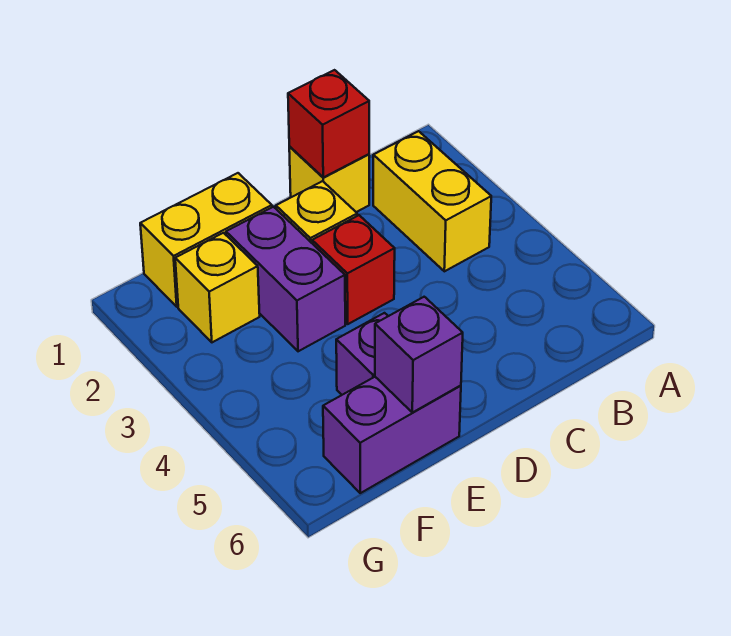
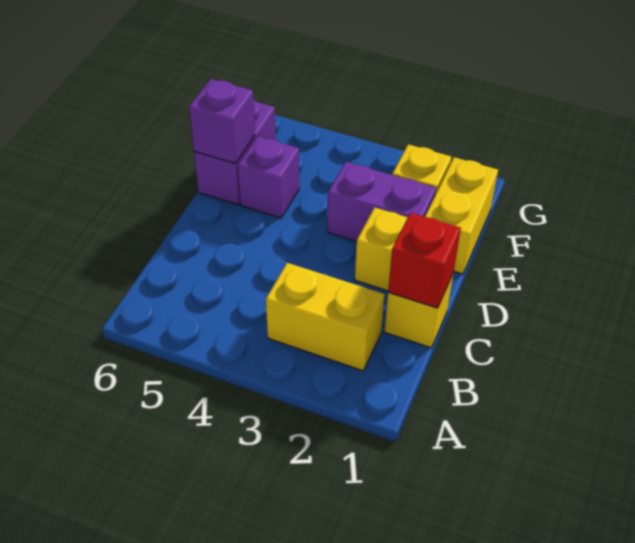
red 1x1 brick [312,215,395,324] -> none

